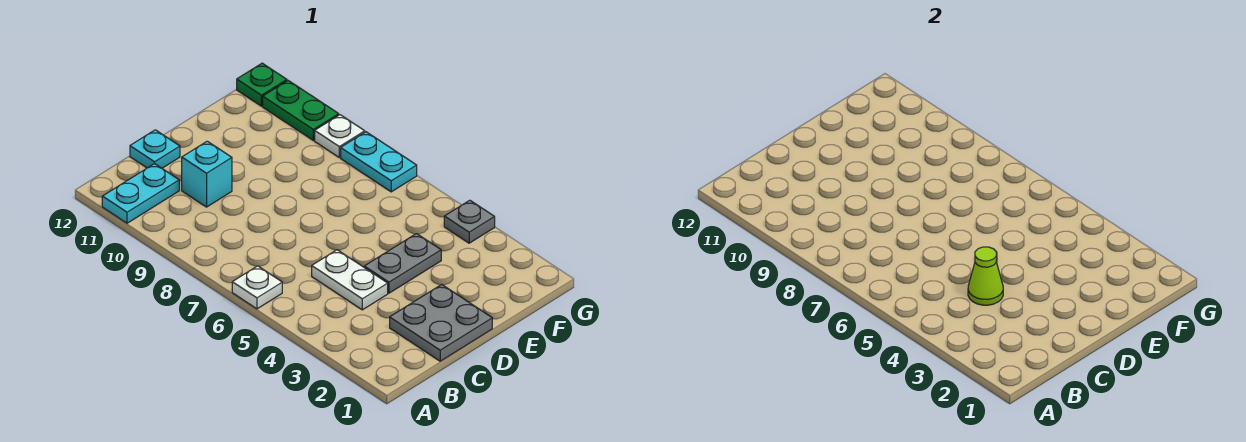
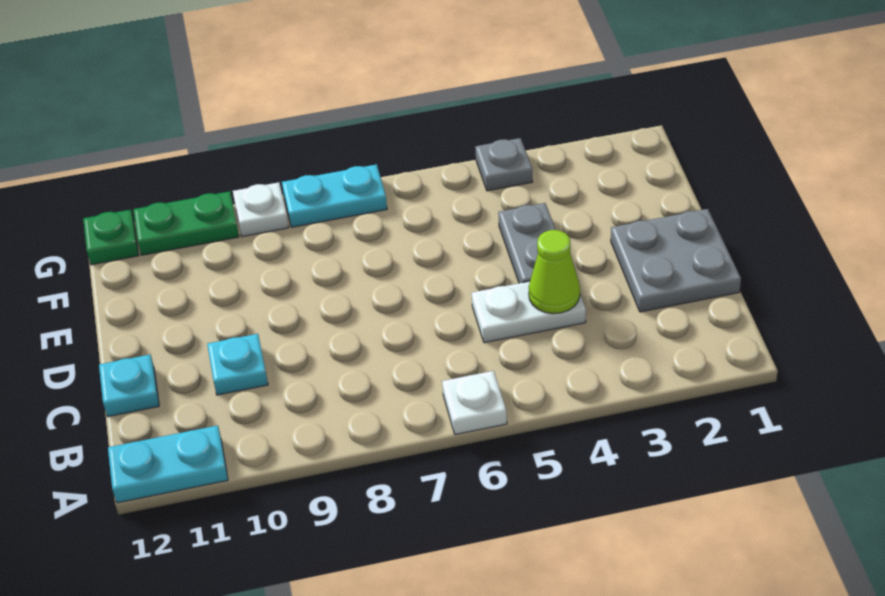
cyan 1x2 plate [102,164,179,223] -> cyan 1x2 plate turned to [108,425,228,503]
cyan 1x1 brick [182,141,232,207] -> cyan 1x1 plate [207,334,268,395]

